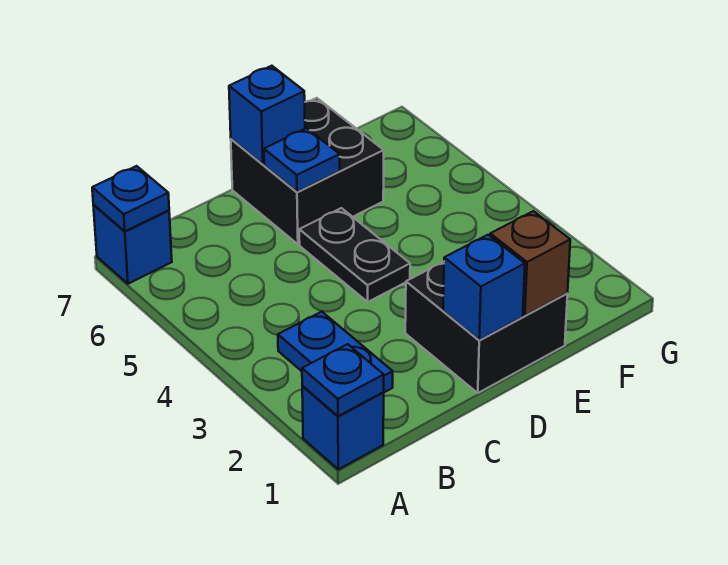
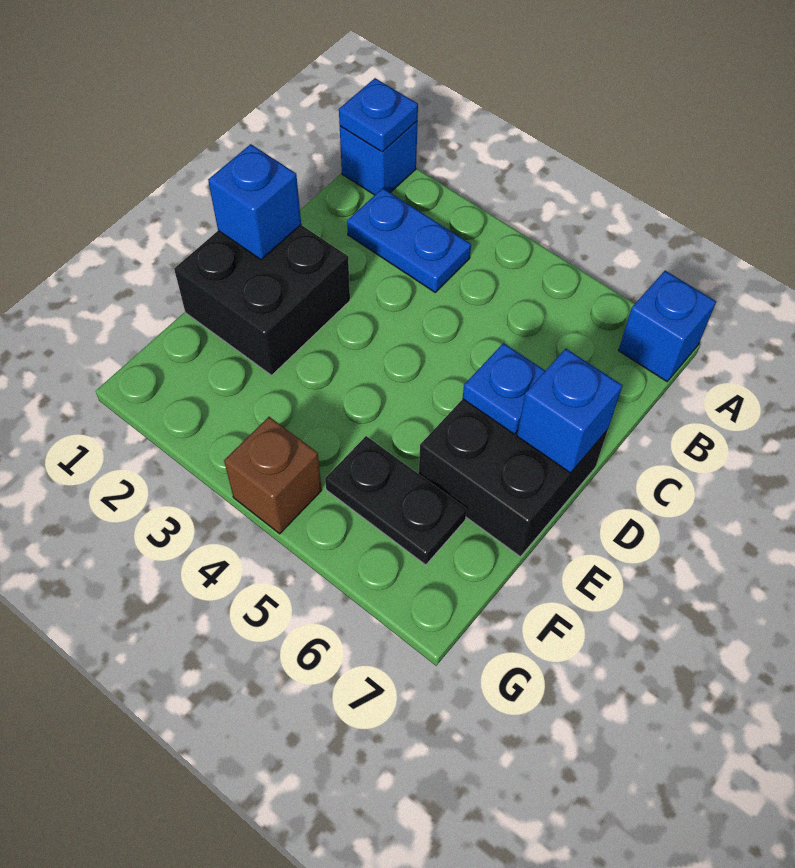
blue 1x1 plate [92,166,169,231] -> none
black 1x2 plate [299,208,410,302] -> black 1x2 plate moved to [325,436,467,565]
brown 1x1 brick [490,211,570,316] -> brown 1x1 brick moved to [224,417,322,534]

